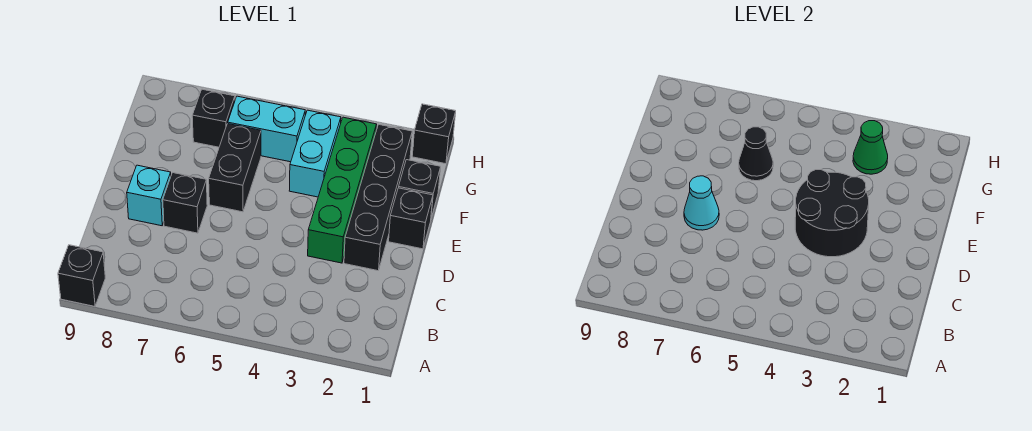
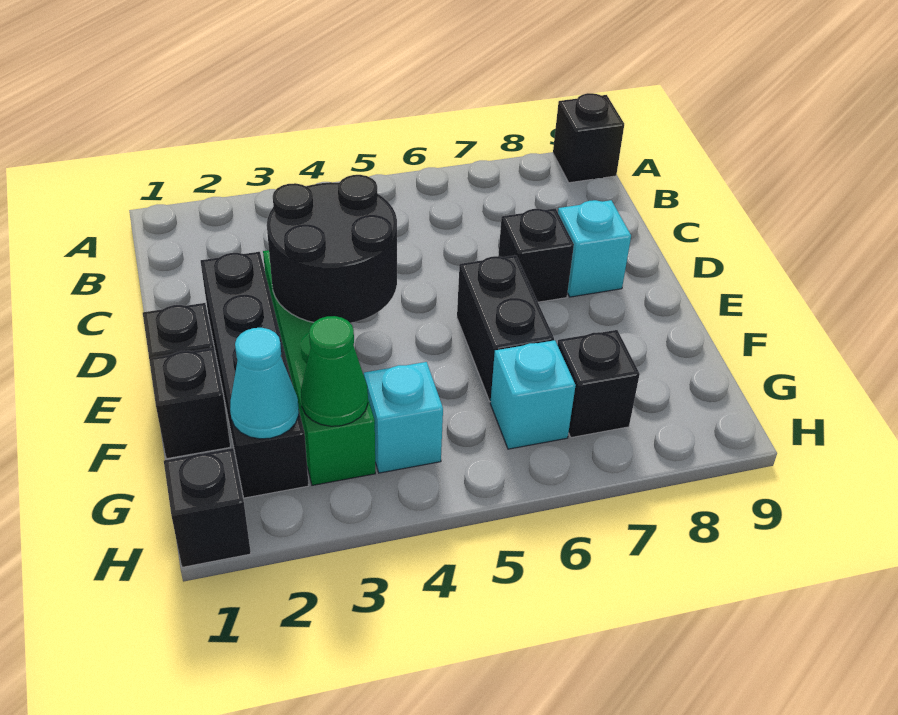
cyan 1x1 cone [684,176,719,230] -> cyan 1x1 cone moved to [230,328,299,439]
cyan 1x2 brick [289,110,341,197] -> cyan 1x1 brick [364,362,443,473]
black 1x1 cone [739,127,773,181] -> none
cyan 1x2 brick [228,96,305,162] -> cyan 1x1 brick [490,340,576,449]

